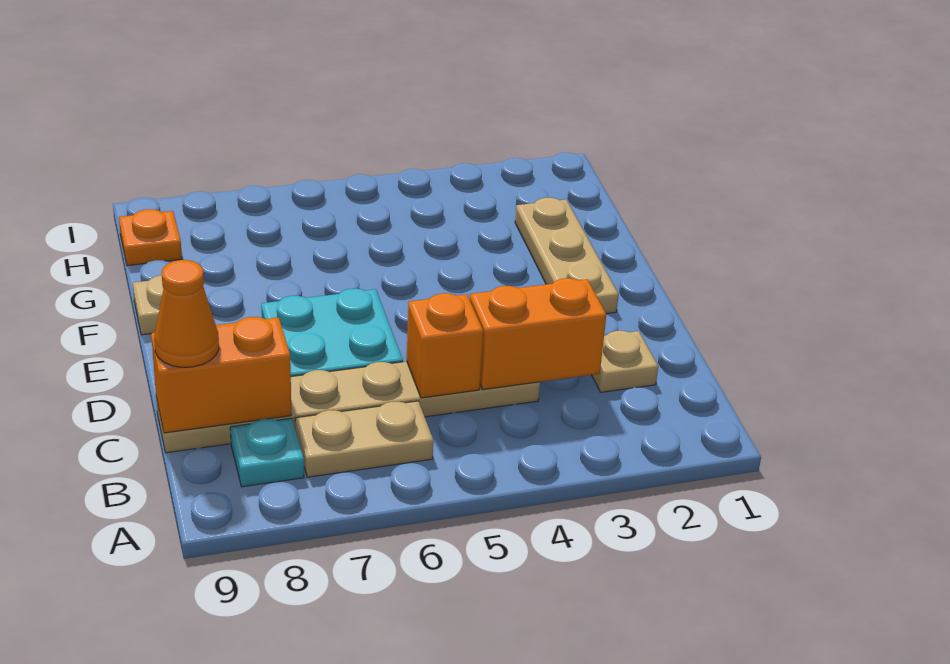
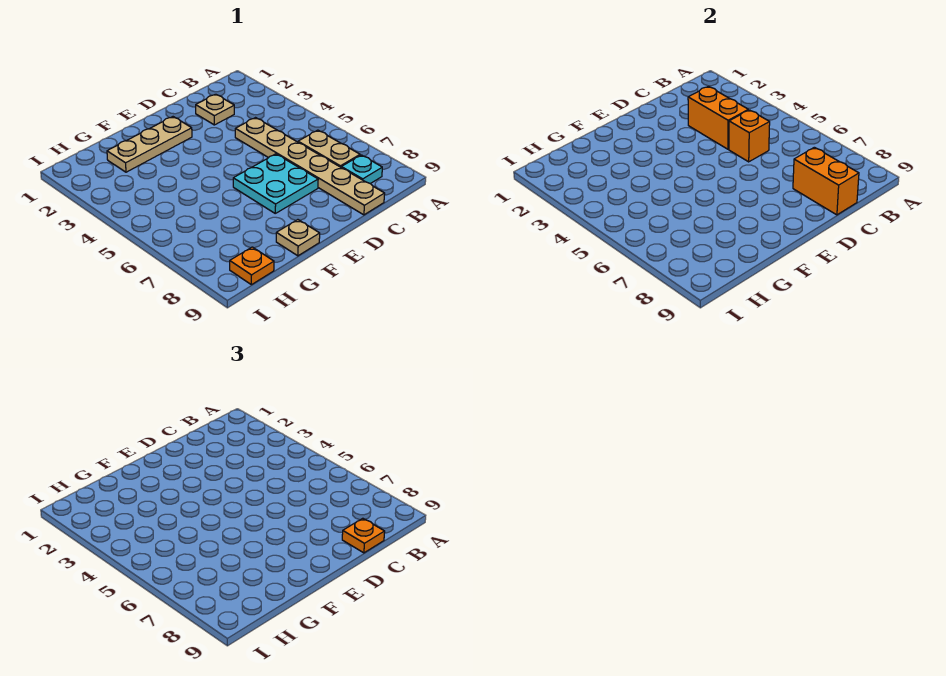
orange 1x1 cone [154,260,219,367] -> orange 1x1 plate [342,518,385,553]

